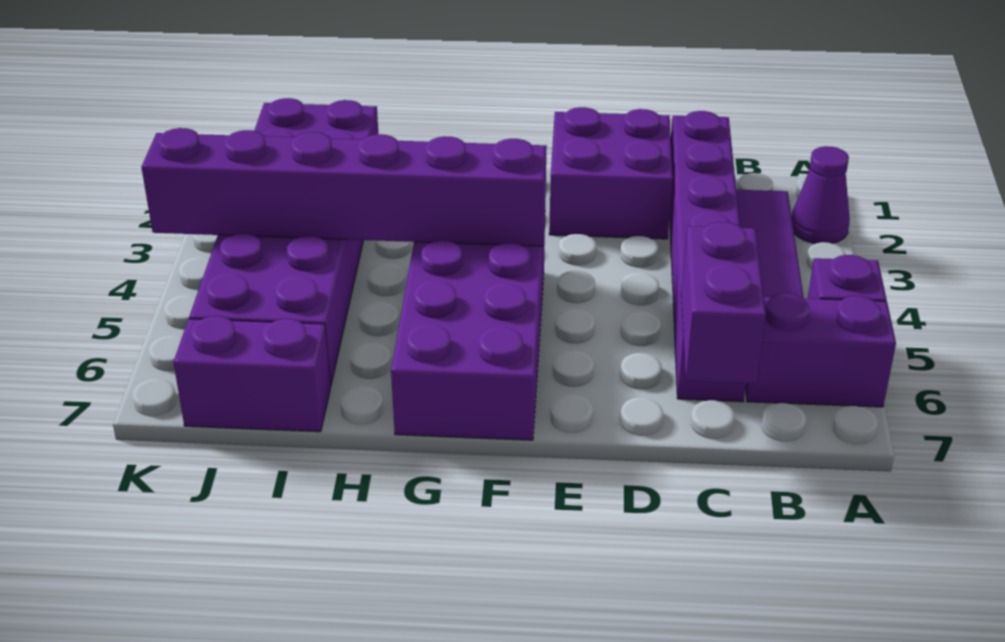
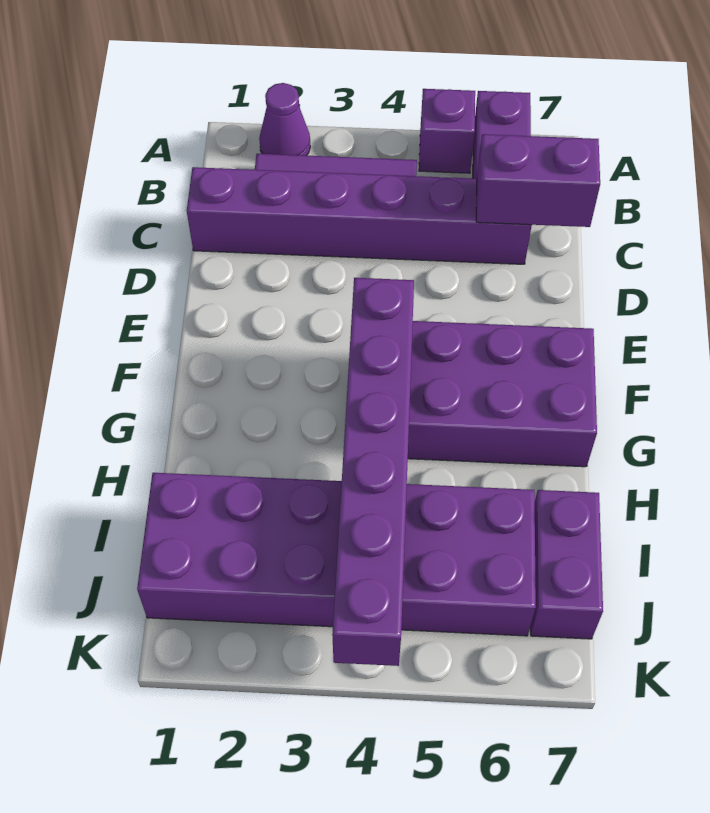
purple 2x2 brick [549,107,673,239] -> none

